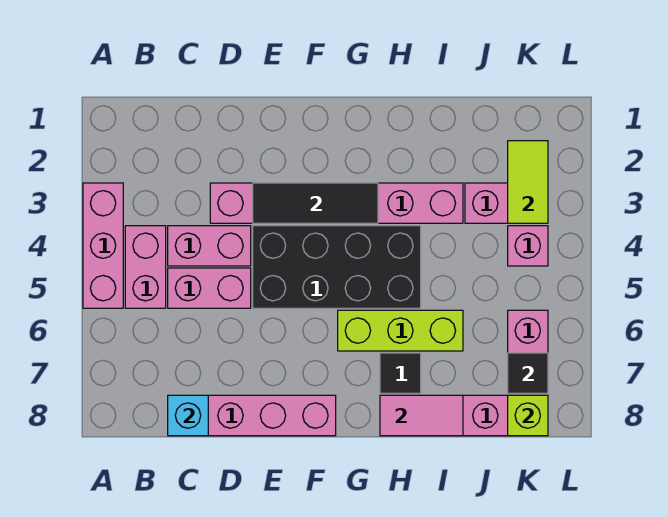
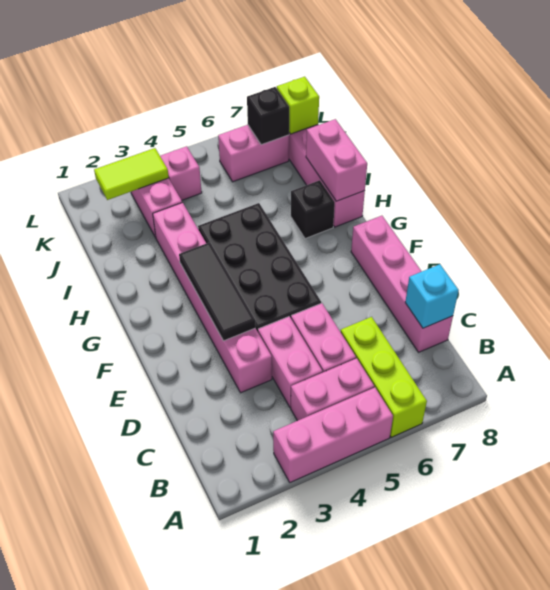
lime 1x3 brick [338,310,463,351] -> lime 1x3 brick moved to [341,317,427,437]
black 1x1 tile [380,353,421,393] -> black 1x1 brick [291,180,335,239]
pink 1x2 tile [380,395,463,436] -> pink 1x2 brick [306,119,367,201]
black 1x1 tile [508,353,548,393] -> black 1x1 brick [247,87,289,145]

